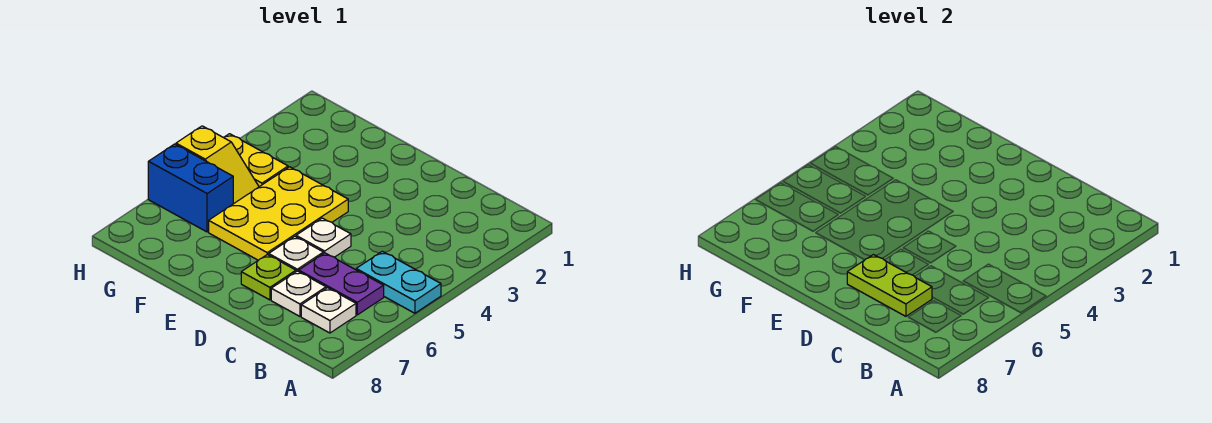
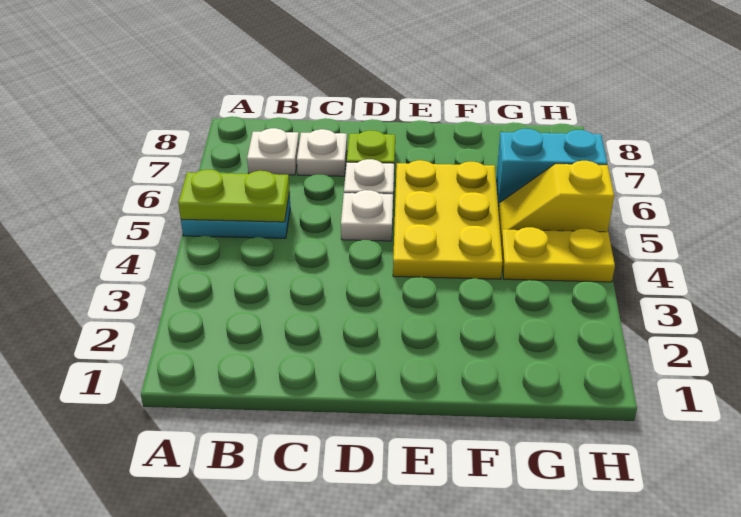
purple 1x2 plate [299,253,384,315] -> none
lime 1x2 plate [847,255,932,316] -> lime 1x2 plate moved to [178,170,289,222]
blue 1x2 brick [148,144,233,232] -> cyan 1x2 brick [496,129,607,209]

